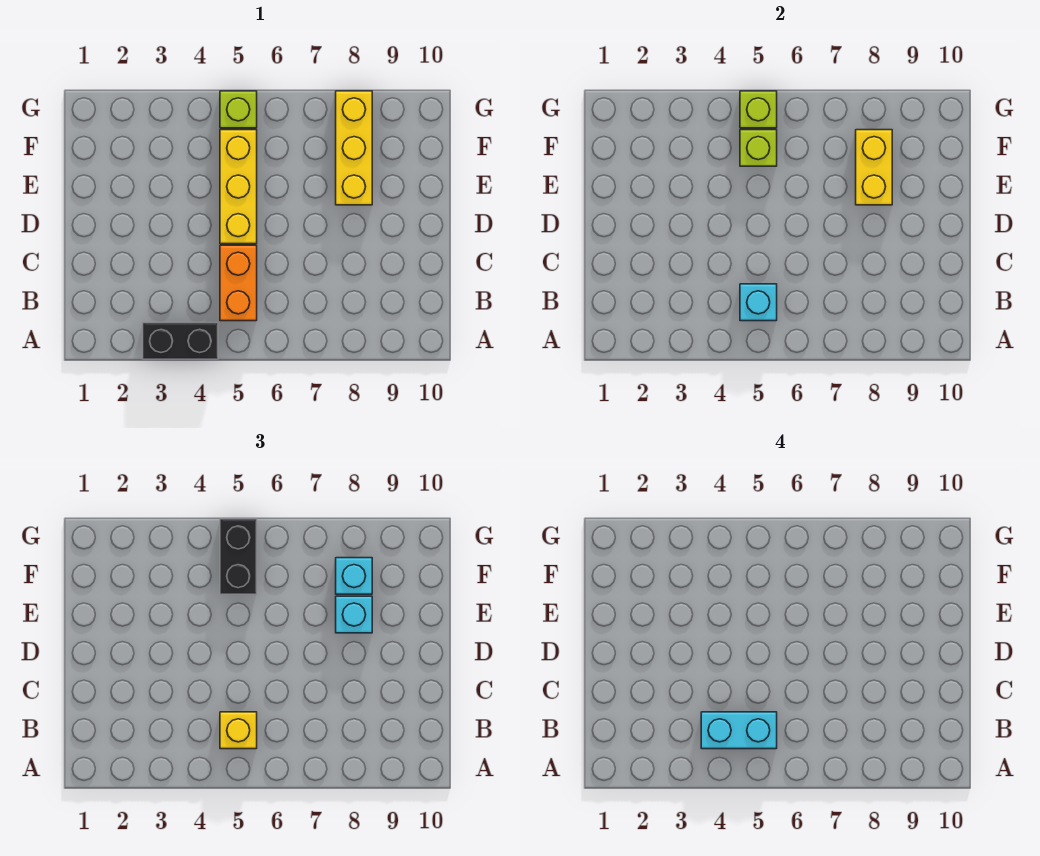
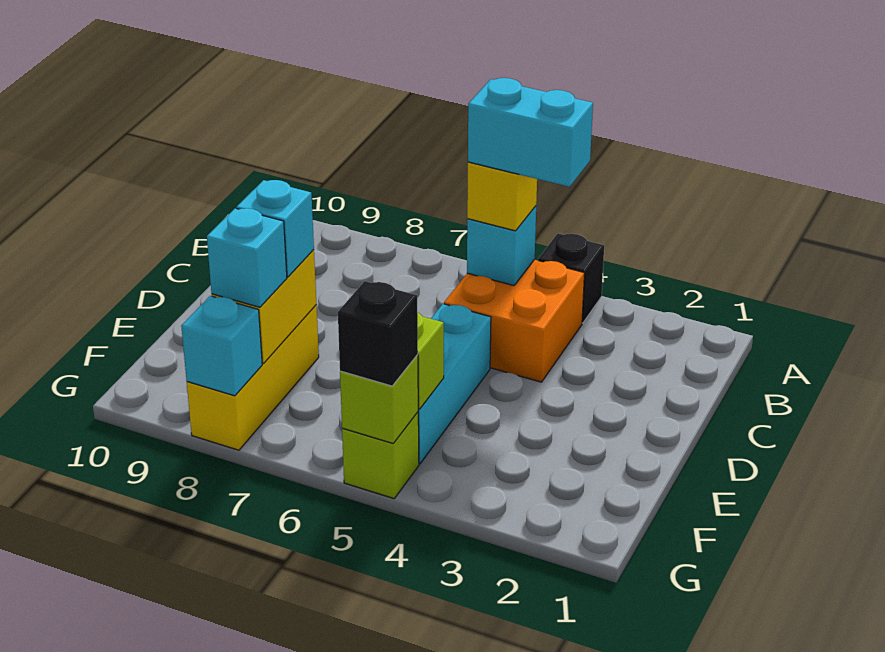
black 1x2 brick [143,323,218,359] -> black 1x1 brick [538,234,604,323]
orange 1x2 brick [220,245,257,321] -> orange 2x2 brick [444,260,585,382]
yellow 1x3 brick [220,130,257,244] -> cyan 1x3 brick [418,304,491,464]
black 1x2 brick [220,519,257,594] -> black 1x1 brick [338,281,418,386]
none -> cyan 1x1 brick [181,296,262,396]

